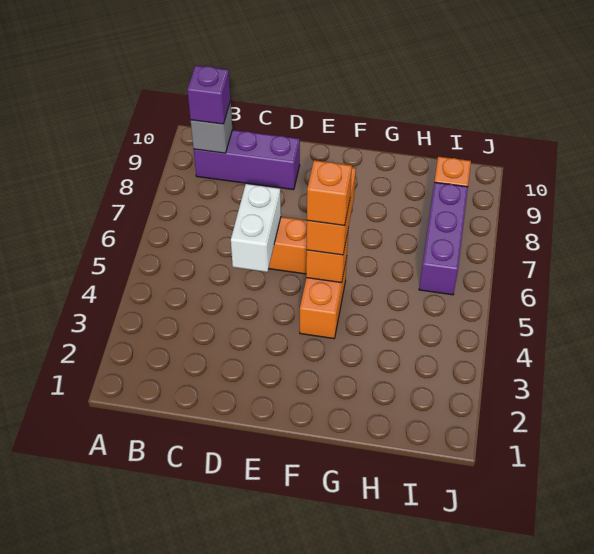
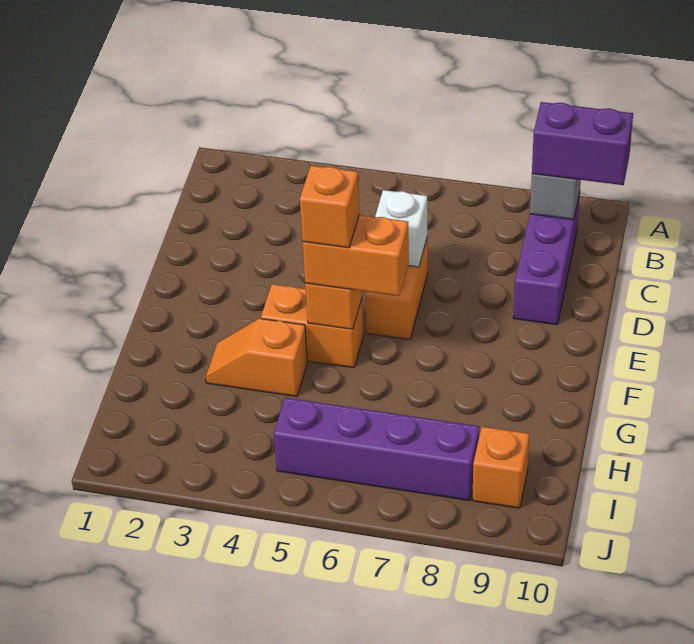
purple 1x1 brick [187,65,231,124] -> purple 1x2 brick [532,102,633,185]
white 1x2 brick [231,184,281,272] -> white 1x1 brick [375,190,427,267]
none -> orange 1x2 slope [206,318,307,397]
purple 1x3 brick [419,182,468,295] -> purple 1x4 brick [274,398,479,501]

